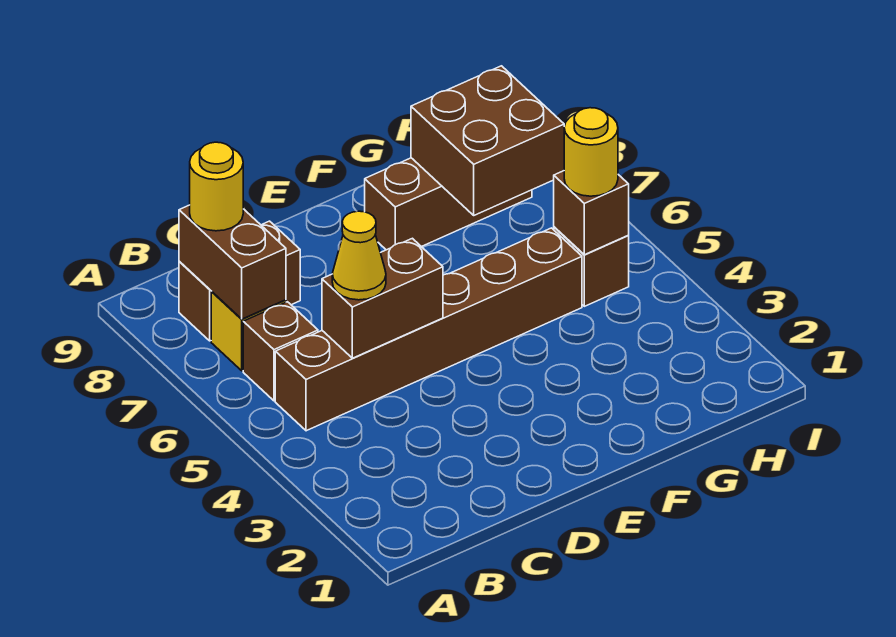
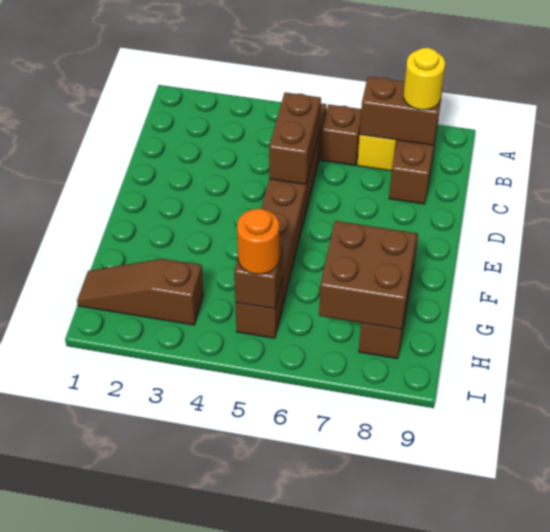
yellow 1x1 cone [332,211,386,300] -> none
none -> brown 1x3 slope [77,259,203,325]
yellow 1x1 round brick [564,108,618,196] -> orange 1x1 round brick [237,209,279,274]

